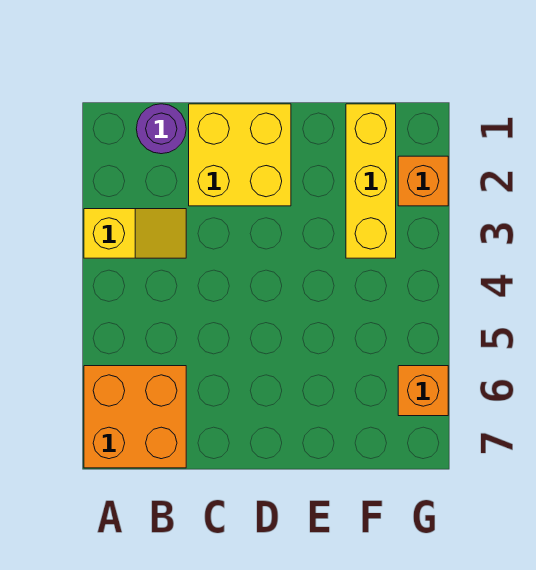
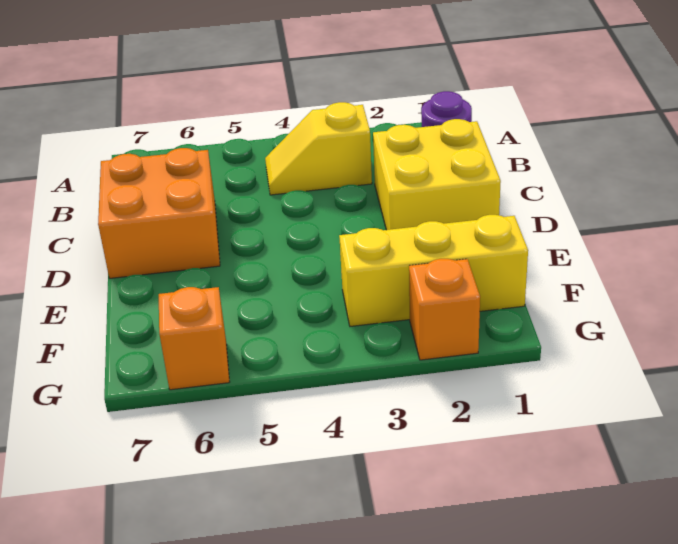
yellow 1x2 slope [84,209,186,258] -> yellow 1x2 slope turned to [265,102,372,195]
orange 2x2 brick [84,366,186,468] -> orange 2x2 brick moved to [98,148,220,278]

